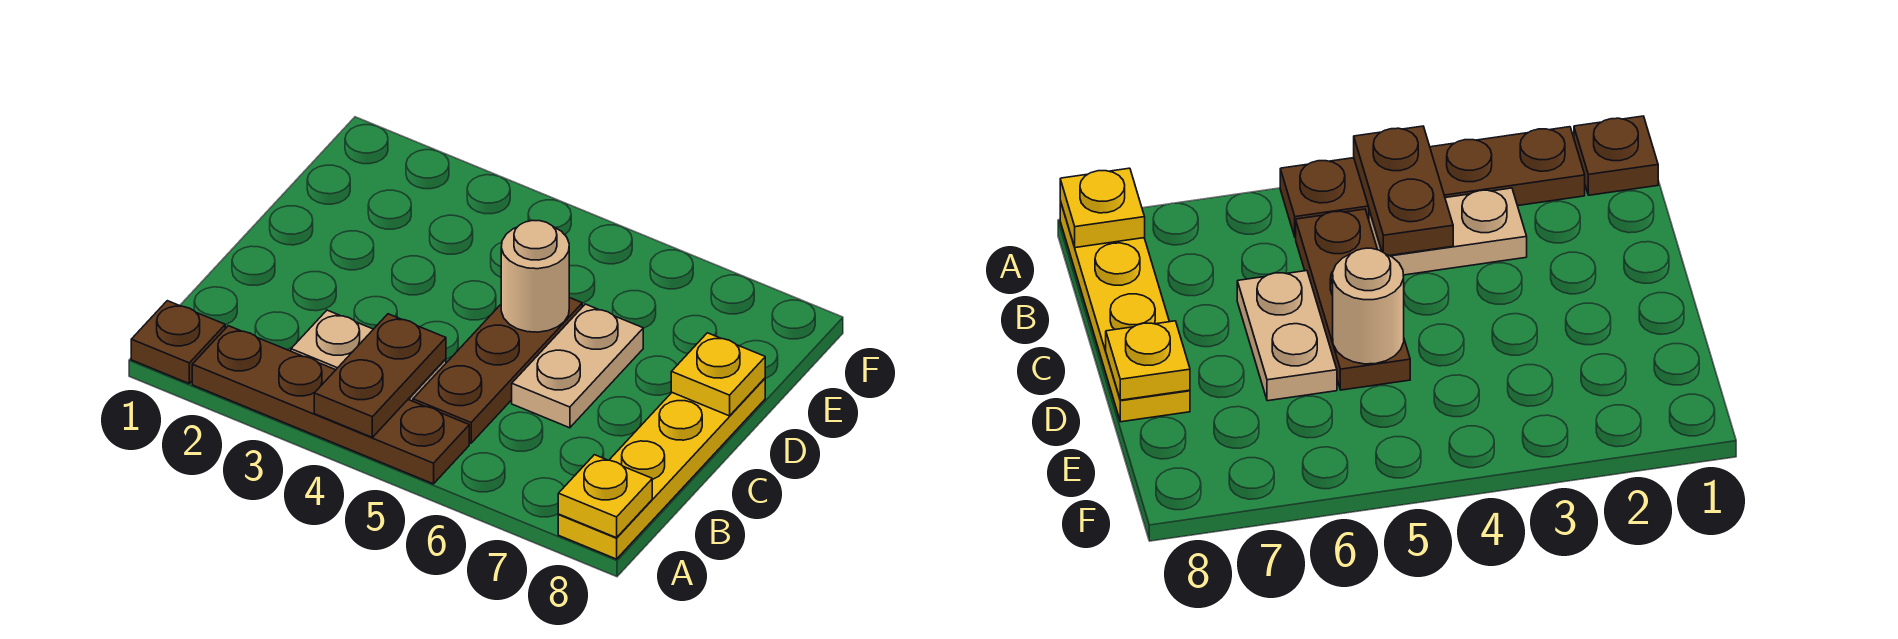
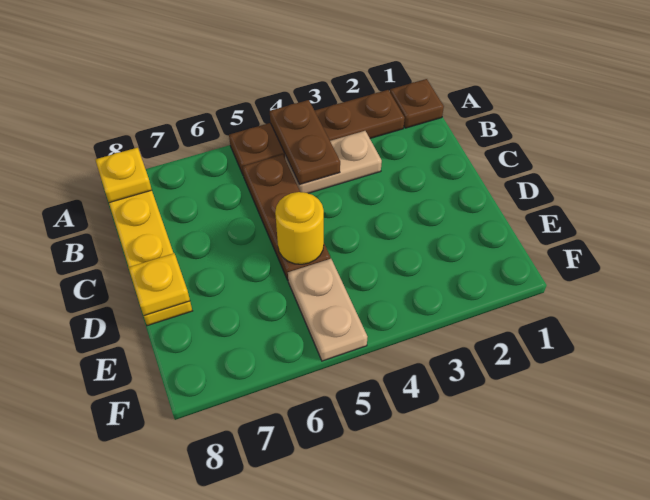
tan 1x2 plate [512,304,643,428] -> tan 1x2 plate moved to [288,259,367,361]
tan 1x1 round brick [501,220,569,332] -> yellow 1x1 round brick [275,192,324,264]

